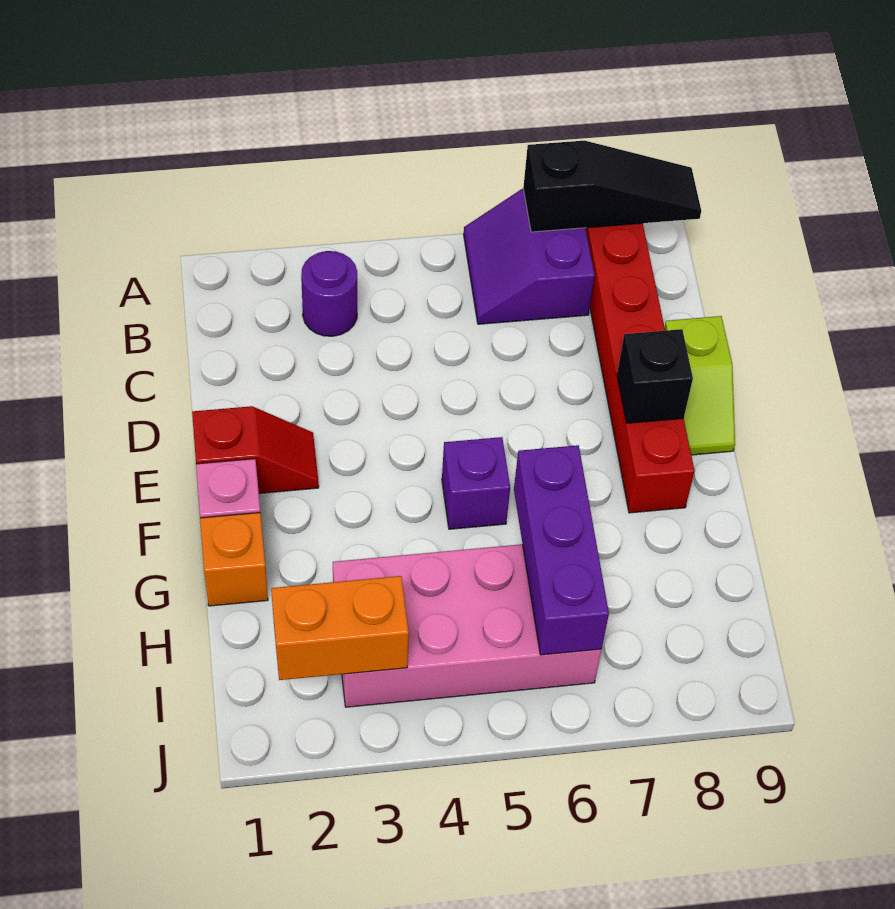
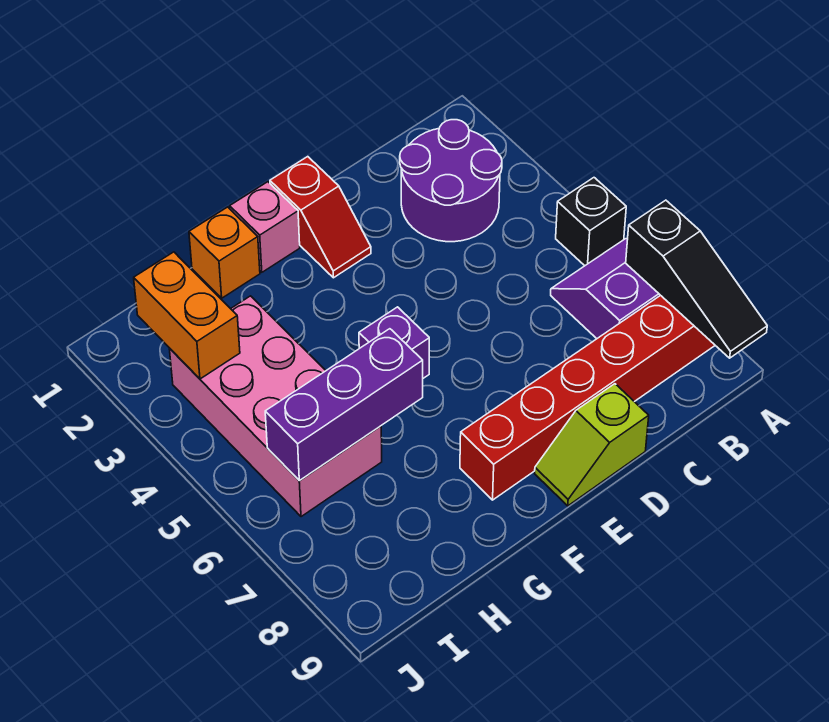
purple 1x1 round brick [301,251,357,336] -> purple 2x2 round brick [400,120,502,242]
black 1x1 brick [617,329,693,423] -> black 1x1 brick moved to [556,178,626,266]

